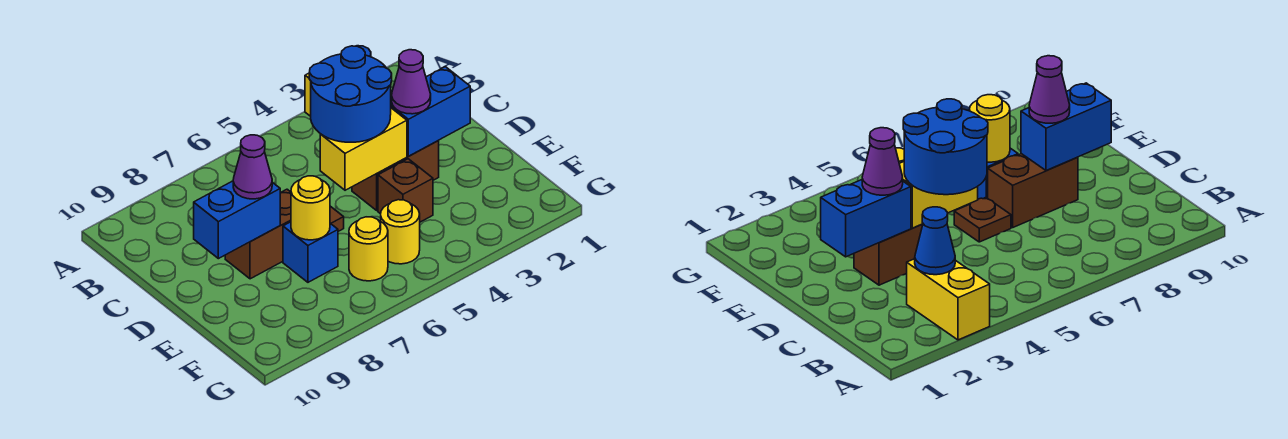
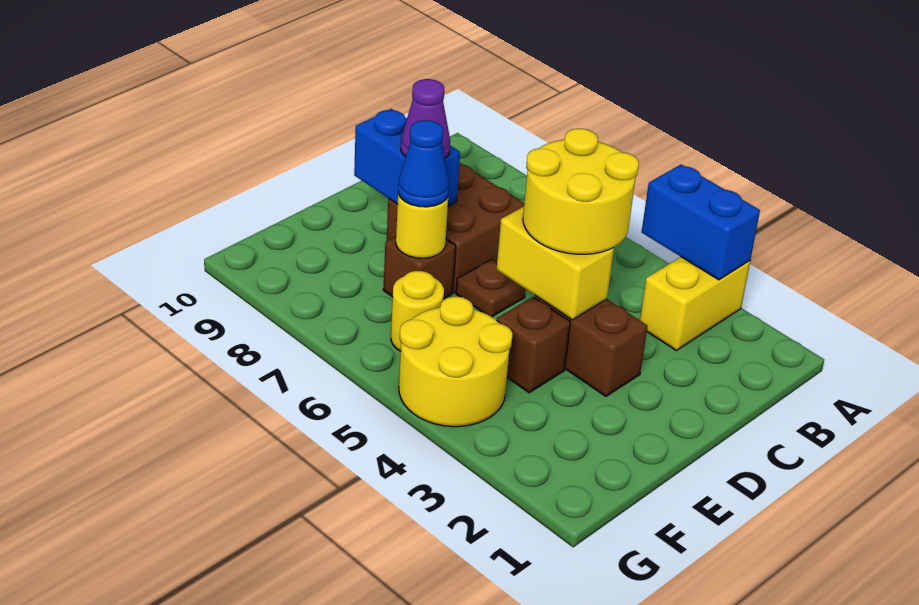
blue 1x1 cone [915,207,955,275] -> blue 1x1 cone moved to [398,120,449,207]
blue 2x2 round brick [309,46,392,142] -> yellow 2x2 round brick [523,129,639,254]
blue 1x2 brick [391,67,470,156] -> blue 1x2 brick moved to [642,165,760,280]
purple 1x1 cone [392,50,431,114] -> none
brown 1x2 brick [225,189,291,279] -> brown 2x2 brick [387,162,524,293]
blue 1x1 brick [283,222,338,282] -> brown 1x1 brick [383,236,456,299]
yellow 1x1 round brick [381,200,420,264] -> yellow 2x2 round brick [399,297,513,427]

